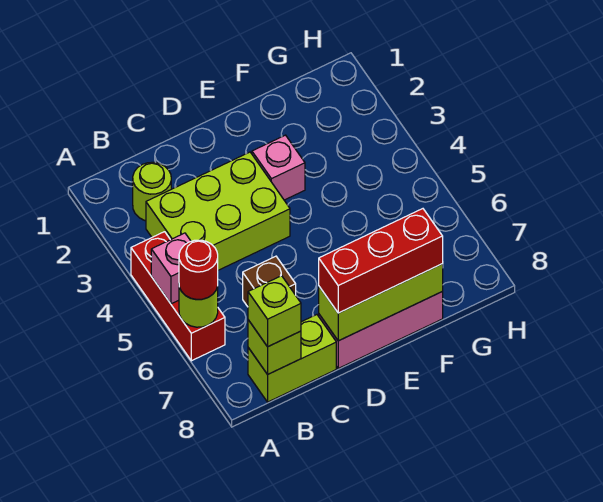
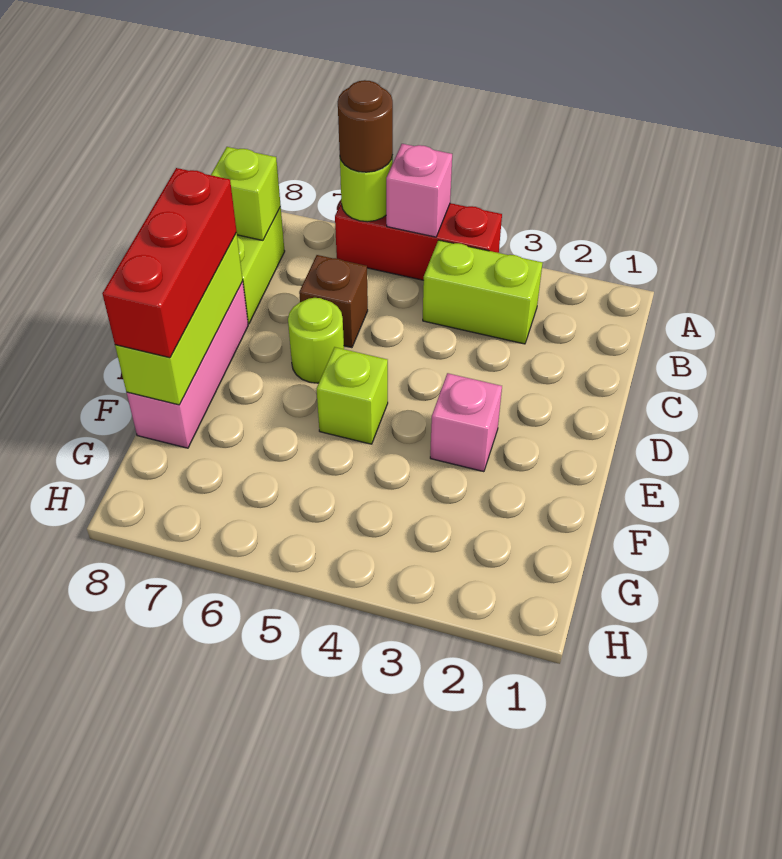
red 1x1 round brick [179,240,218,299] -> brown 1x1 round brick [338,80,393,172]
lime 1x1 round brick [133,162,171,221] -> lime 1x1 round brick moved to [288,298,344,383]
lime 2x3 brick [146,152,290,270] -> lime 1x2 brick [423,240,542,344]
lime 1x1 brick [248,276,301,347] -> lime 1x1 brick moved to [317,347,388,444]

